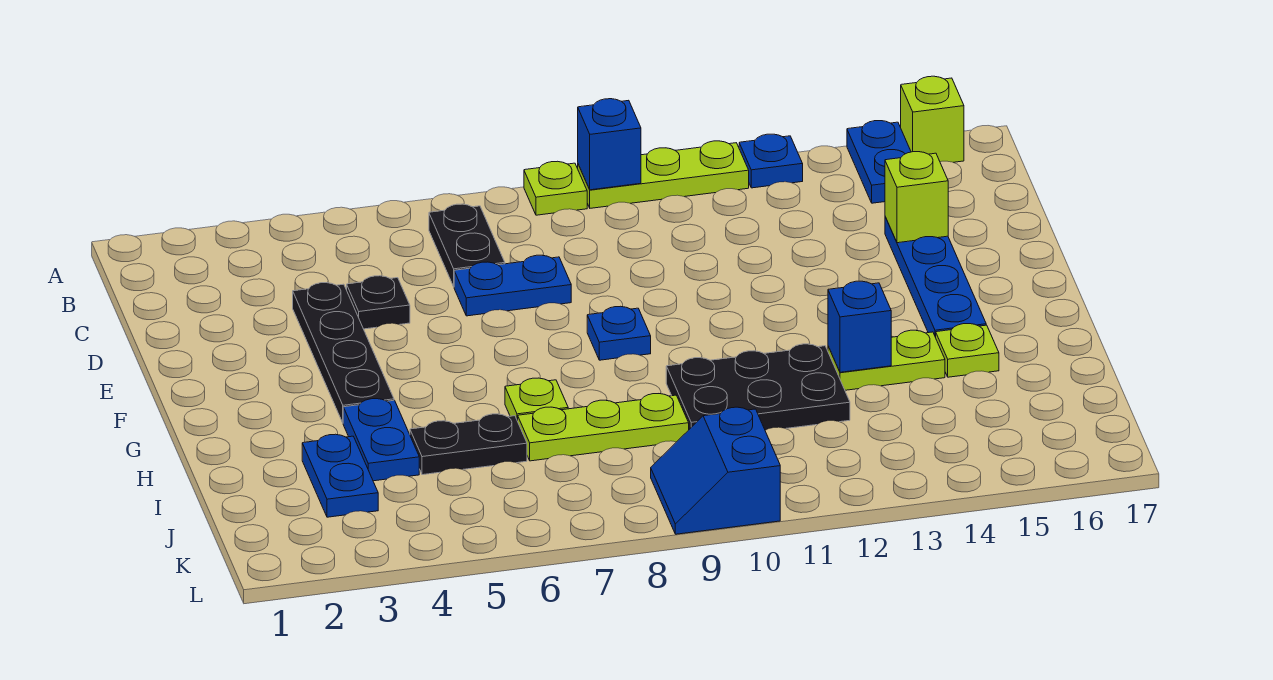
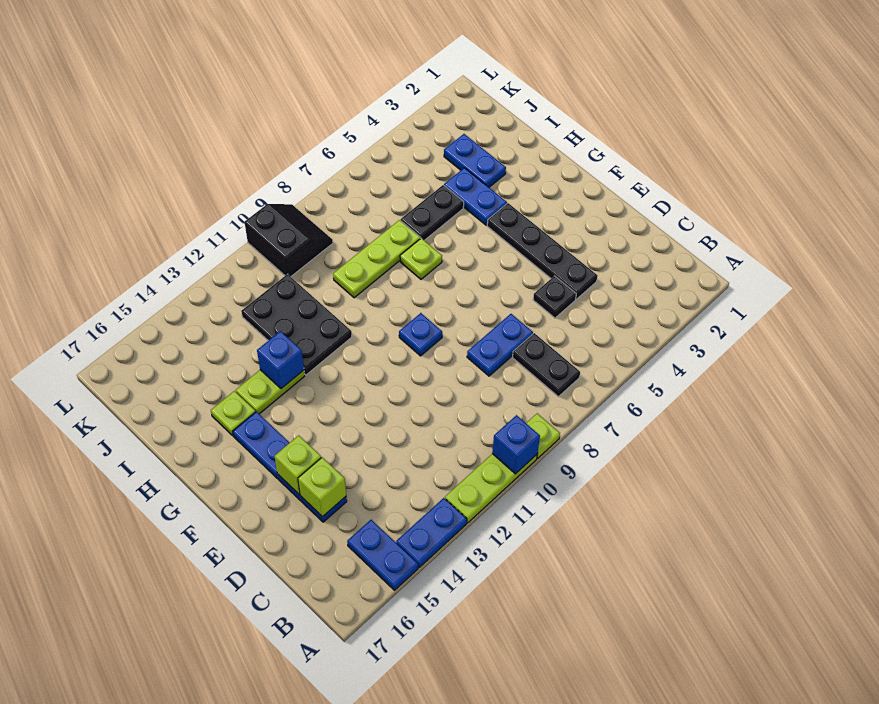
blue 1x1 plate [739,134,803,188] -> blue 1x2 plate [396,498,467,567]
lime 1x1 brick [901,76,964,162] -> lime 1x1 brick moved to [275,435,321,494]
black 2x3 plate [666,344,850,430] -> black 2x3 plate turned to [241,274,352,375]
blue 2x2 slope [651,407,780,534] -> black 2x2 slope [244,204,333,277]

